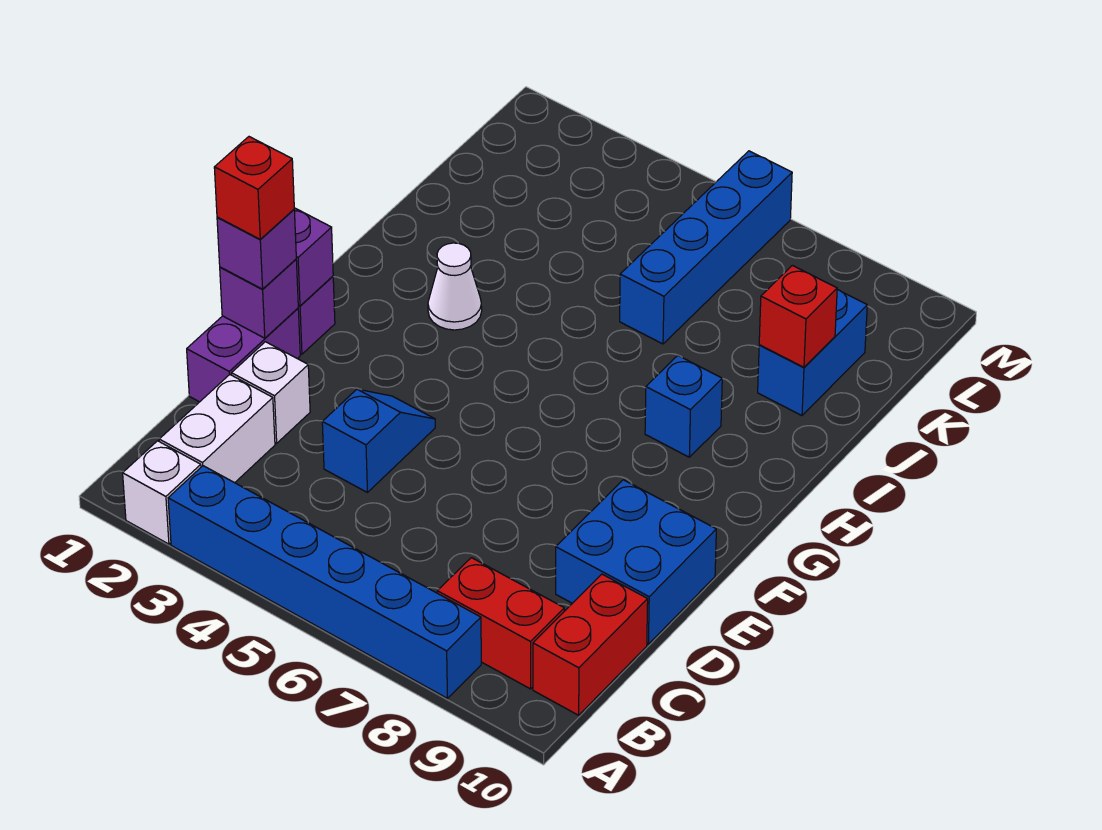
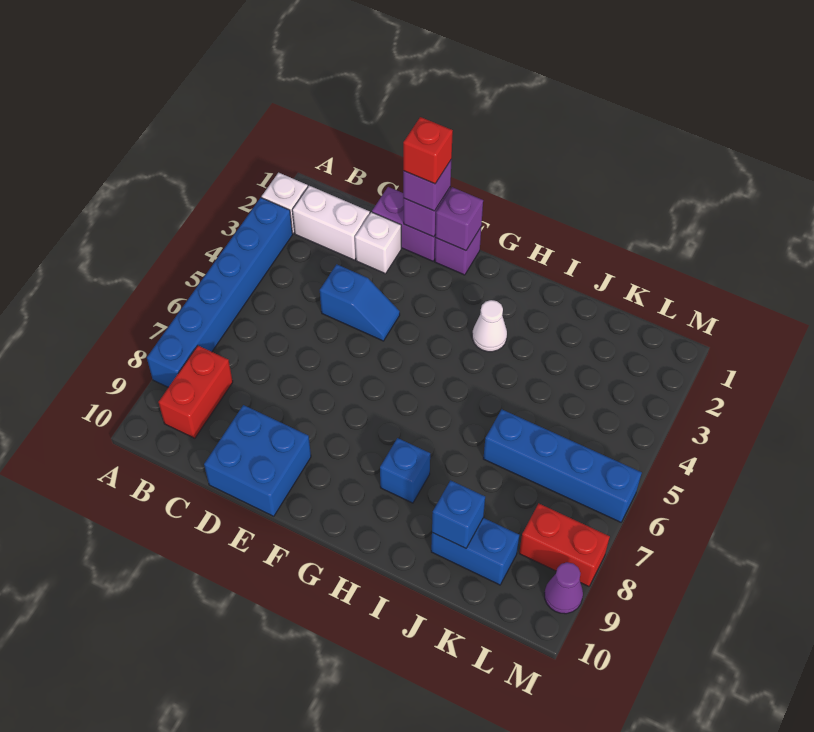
red 1x2 brick [533,574,648,715] -> red 1x2 brick moved to [519,504,610,586]
red 1x1 brick [759,265,837,367] -> blue 1x1 brick [432,480,485,548]
none -> purple 1x1 cone [544,562,583,614]

